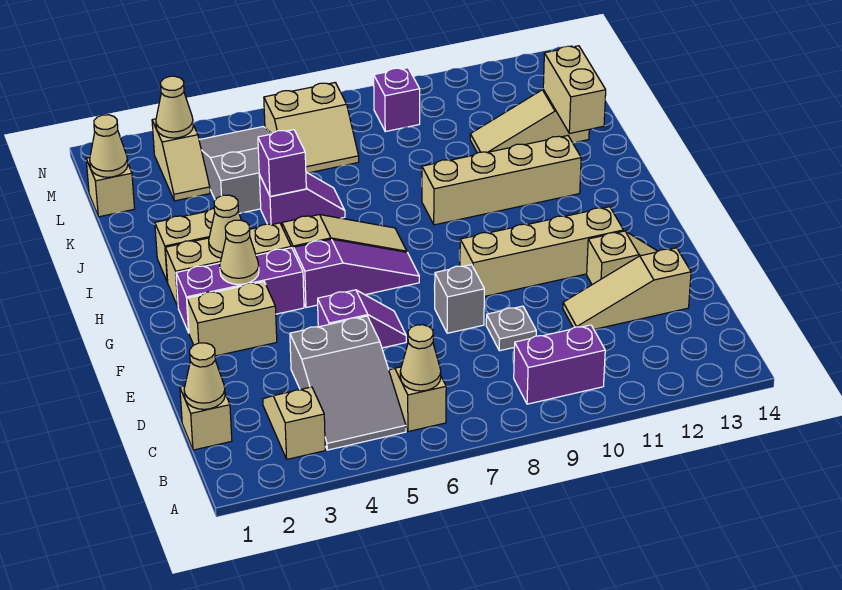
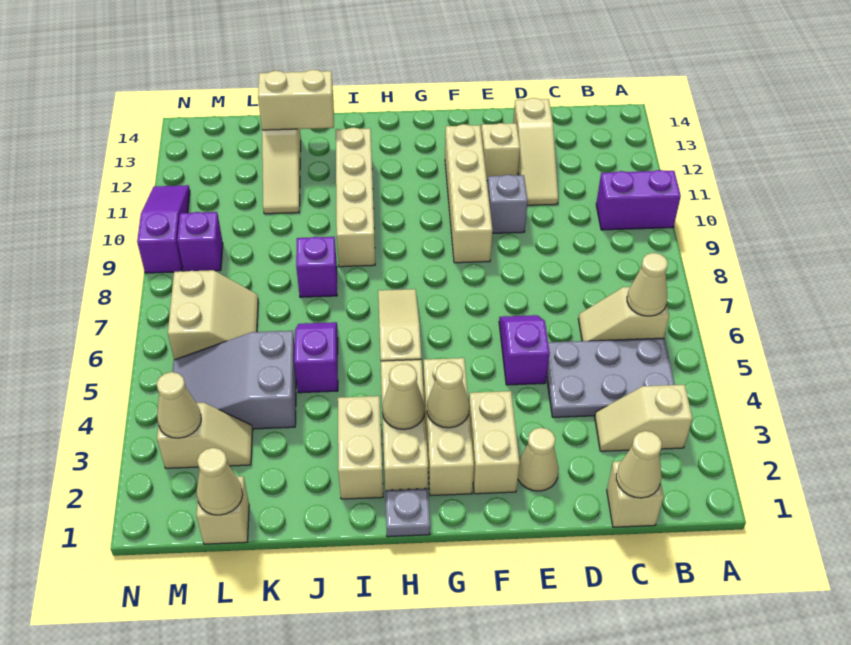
grey 2x3 slope [290,316,406,450] -> grey 2x3 plate [547,338,675,417]
purple 1x2 brick [514,325,605,404] -> purple 1x2 brick turned to [596,170,681,230]
grey 1x1 plate [486,306,536,351] -> grey 1x1 plate moved to [385,488,430,537]
none -> tan 1x1 cone [518,428,559,491]
grey 1x1 brick [434,265,484,333] -> grey 1x1 brick moved to [487,175,528,233]
purple 1x3 brick [176,248,304,333] -> tan 1x3 brick [423,358,474,496]
purple 1x3 slope [294,239,419,308] -> purple 1x3 slope moved to [137,185,190,273]
purple 1x1 brick [258,130,306,197] -> purple 1x1 brick moved to [296,237,337,297]

